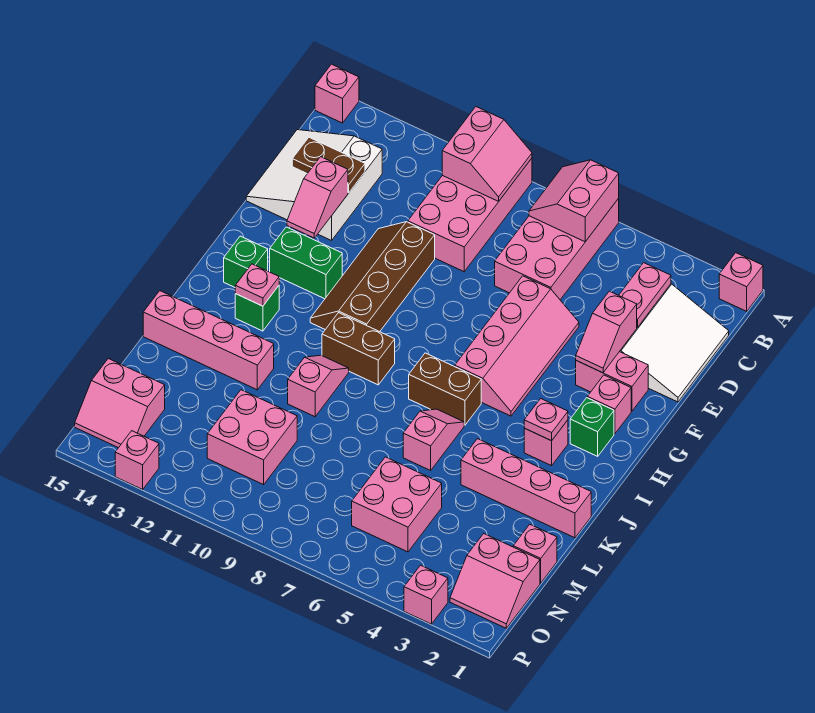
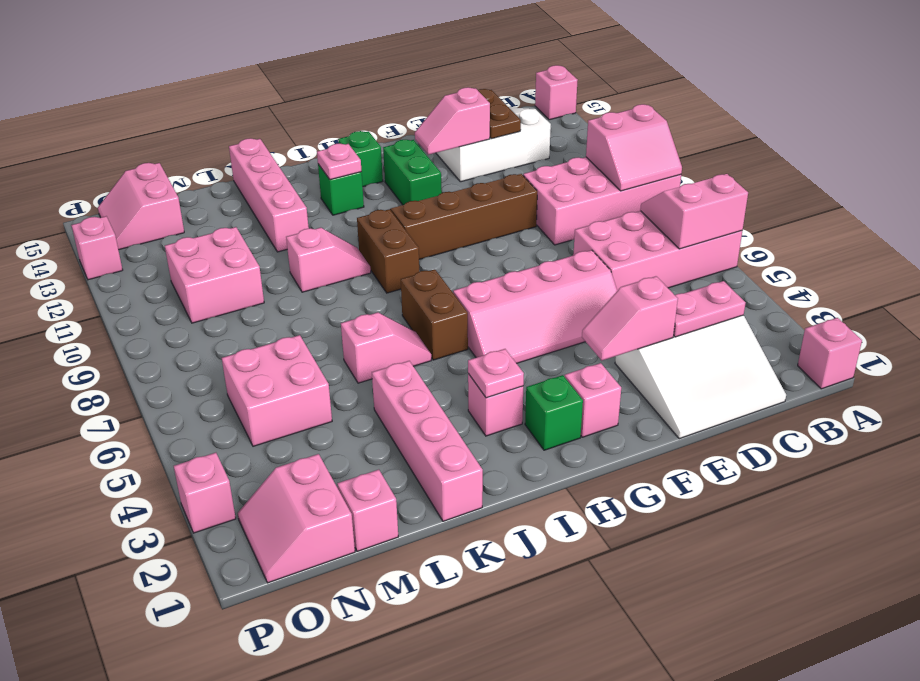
pink 1x2 brick [576,352,648,411] -> none

